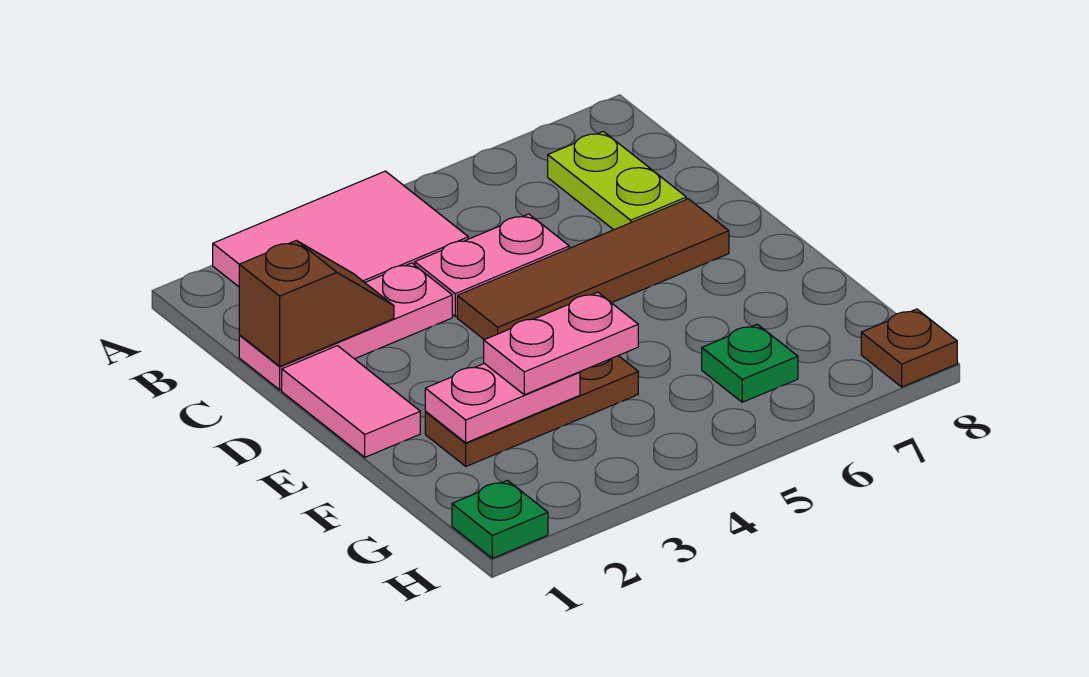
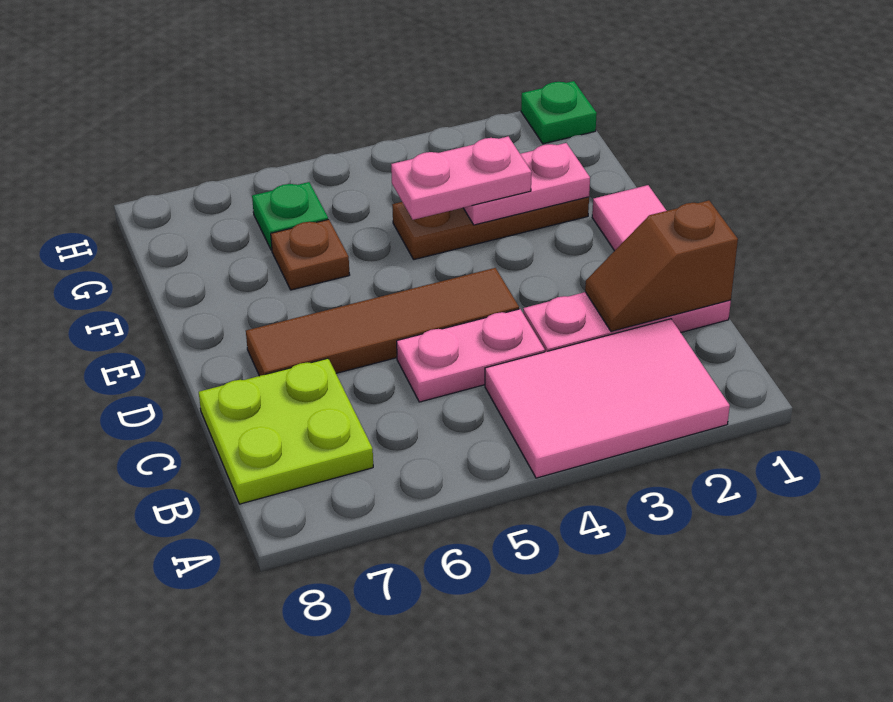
lime 1x2 plate [548,131,686,230] -> lime 2x2 plate [199,358,373,504]
brown 1x1 plate [861,309,957,387] -> brown 1x1 plate moved to [271,219,350,290]

